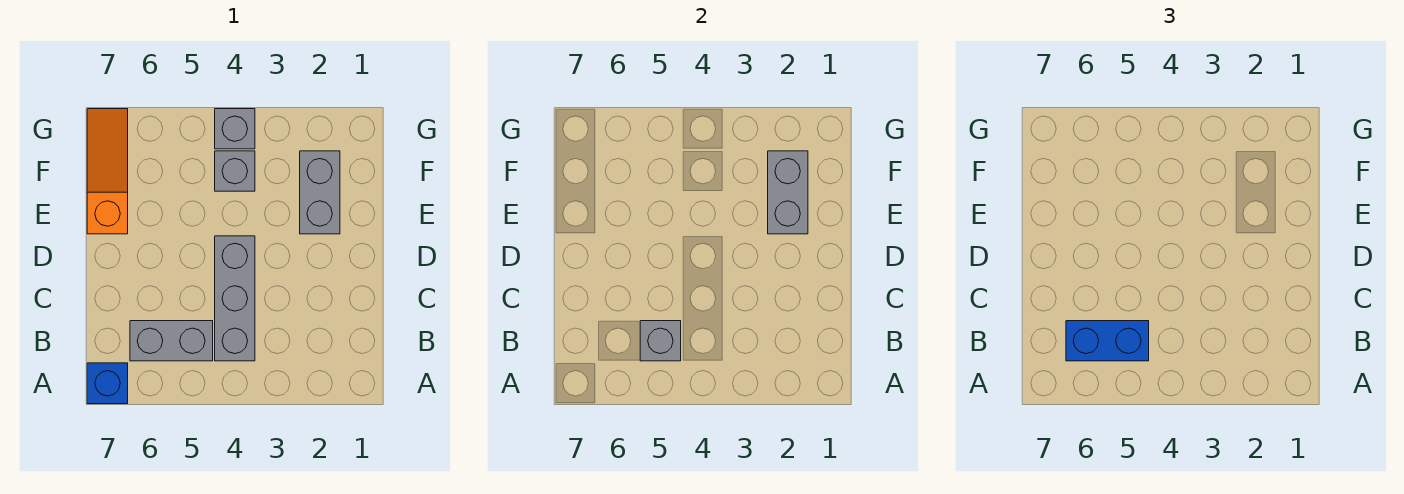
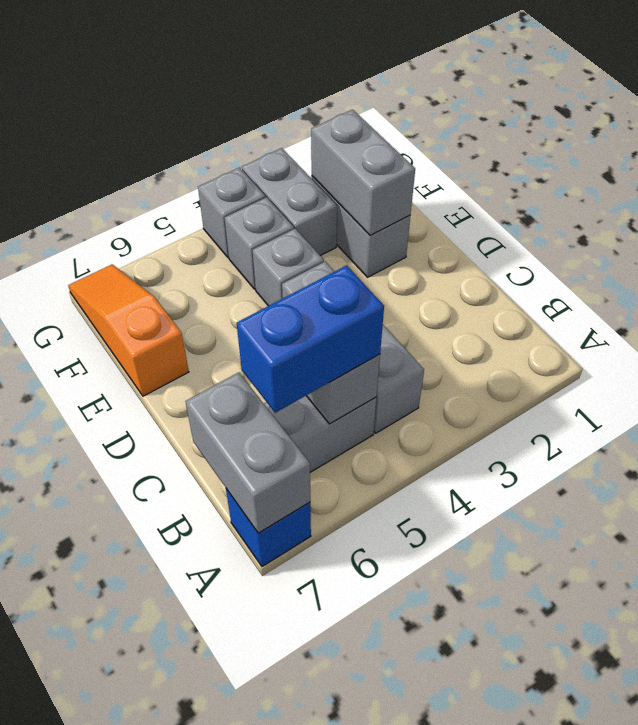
none -> grey 1x2 brick [186,372,310,533]
none -> grey 1x1 brick [253,229,324,306]
none -> grey 1x2 brick [242,148,337,256]

